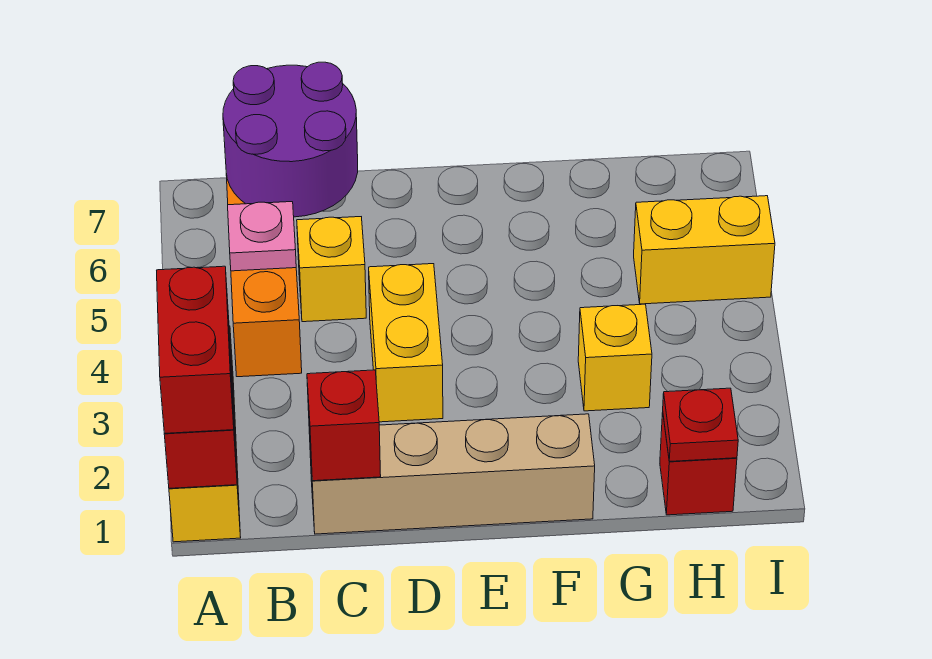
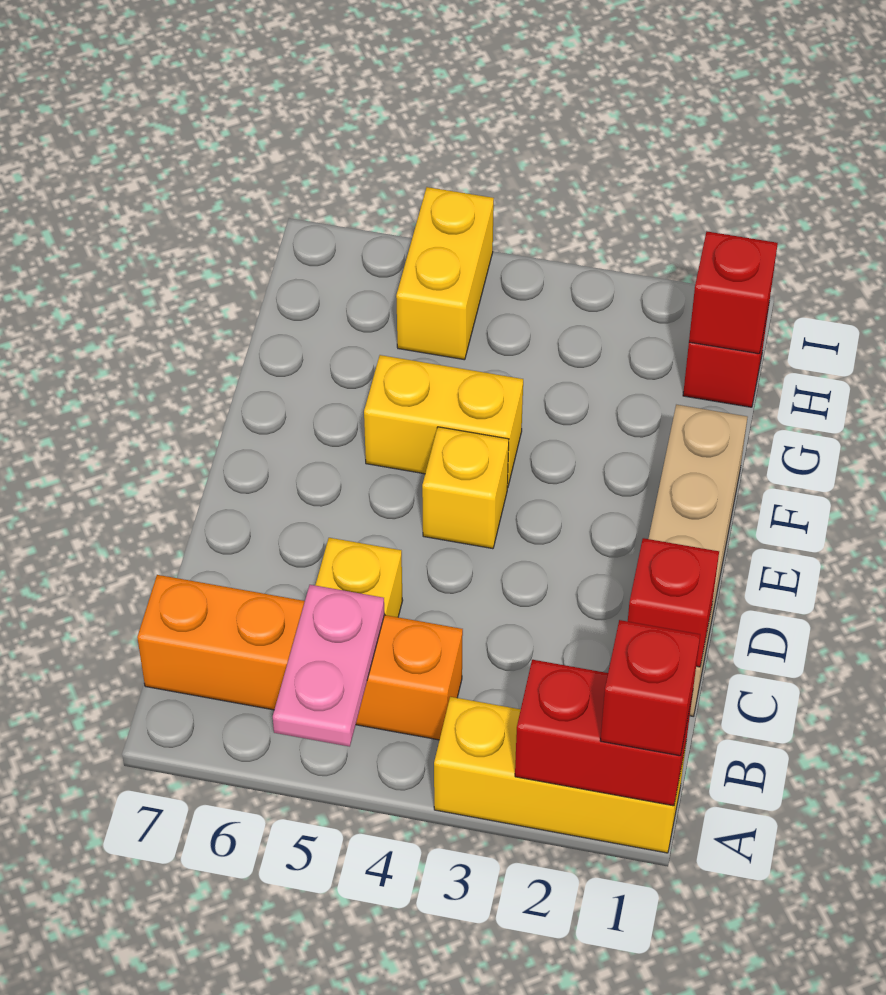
red 1x2 brick [157,266,234,433] -> red 1x1 brick [600,620,700,756]
pink 1x1 plate [228,202,296,271] -> pink 1x2 plate [273,585,385,747]
purple 2x2 round brick [223,62,358,217] -> none
yellow 1x2 brick [369,264,443,422] -> yellow 1x2 brick moved to [364,355,523,488]
yellow 1x1 brick [578,304,652,411] -> yellow 1x1 brick moved to [422,427,509,549]
red 1x1 plate [663,388,738,462] -> red 1x1 brick [689,232,778,354]

